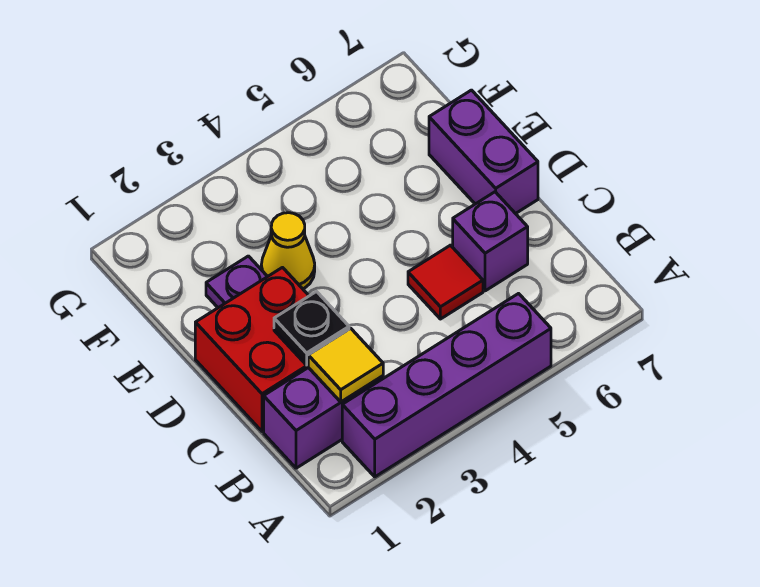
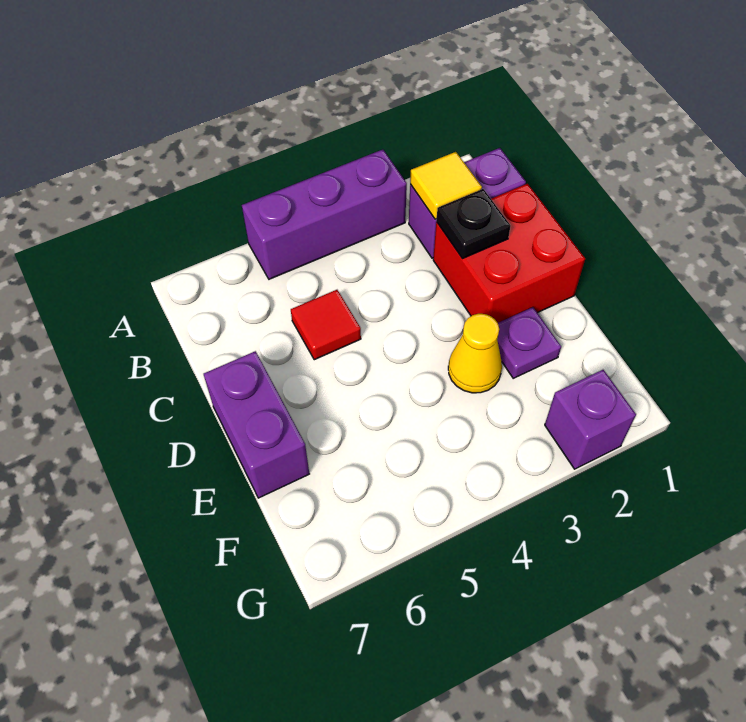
purple 1x4 brick [342,294,551,477] -> purple 1x3 brick [242,149,407,279]
purple 1x1 brick [453,192,528,291] -> purple 1x1 brick moved to [545,370,636,469]

